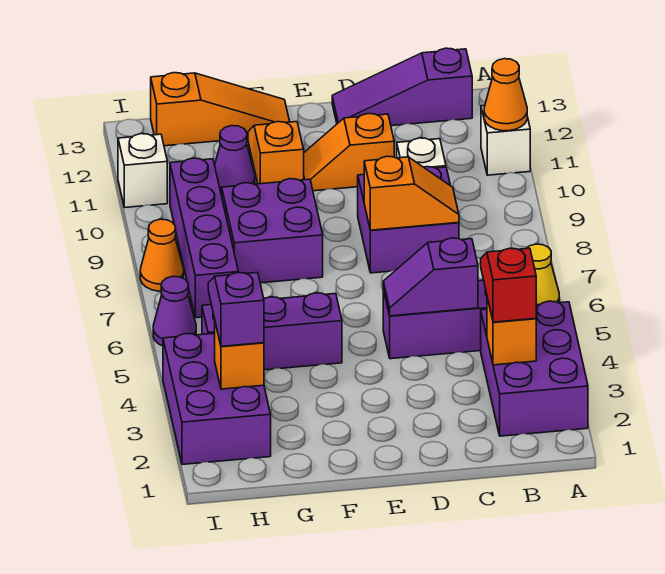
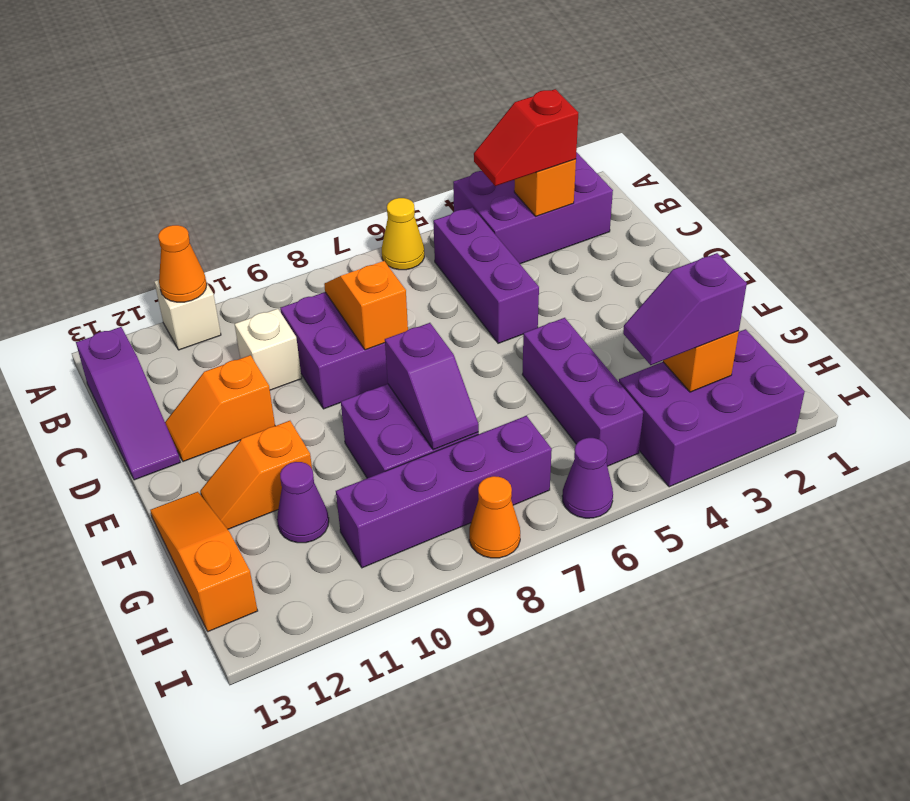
purple 1x2 slope [383,238,478,316] -> purple 1x2 slope moved to [385,323,479,450]
orange 1x2 slope [304,114,394,191] -> orange 1x2 slope turned to [165,355,275,462]
white 1x1 brick [118,134,167,208] -> none

